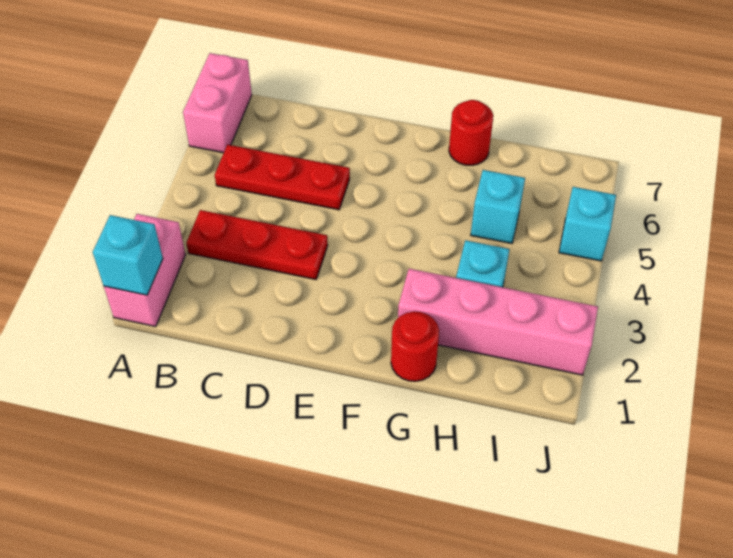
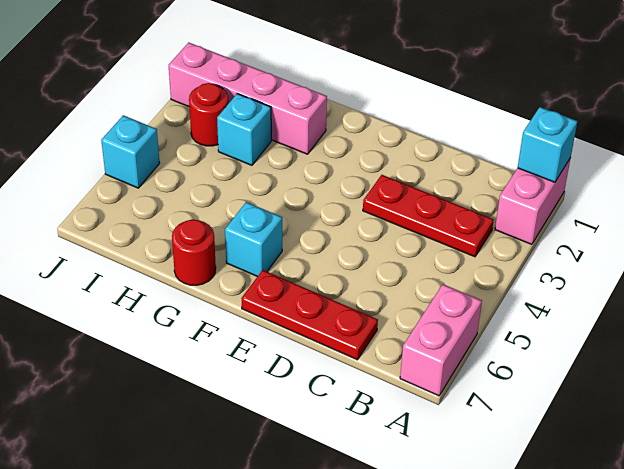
red 1x3 plate [215,145,350,210] -> red 1x3 plate moved to [241,270,378,360]
red 1x1 round brick [391,312,439,381] -> red 1x1 round brick moved to [189,83,228,146]
cyan 1x1 brick [471,170,525,244] -> cyan 1x1 brick moved to [225,202,282,277]

